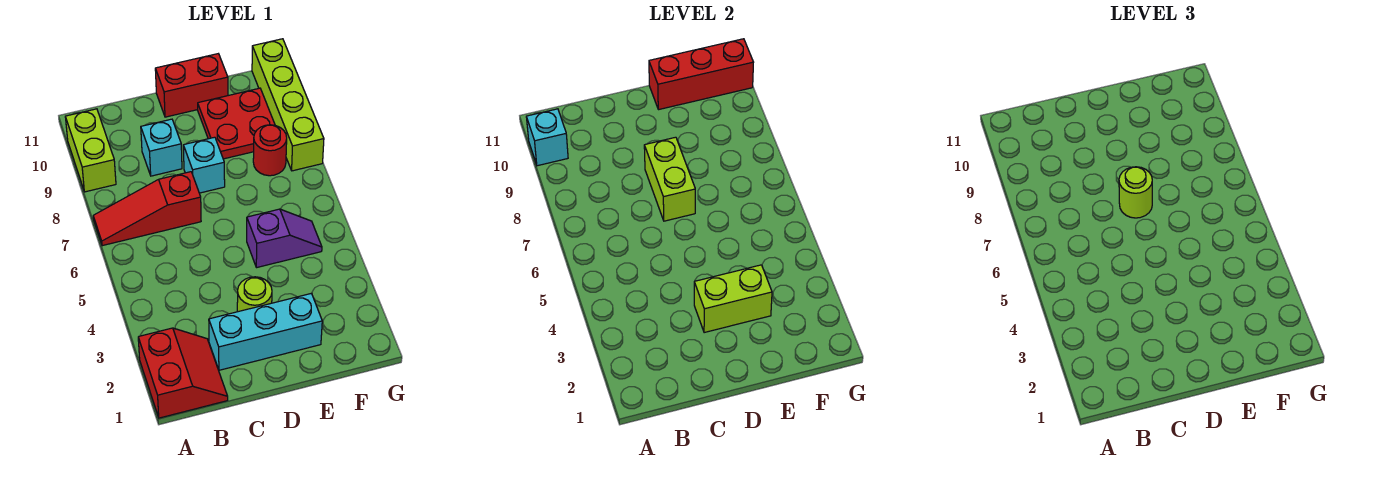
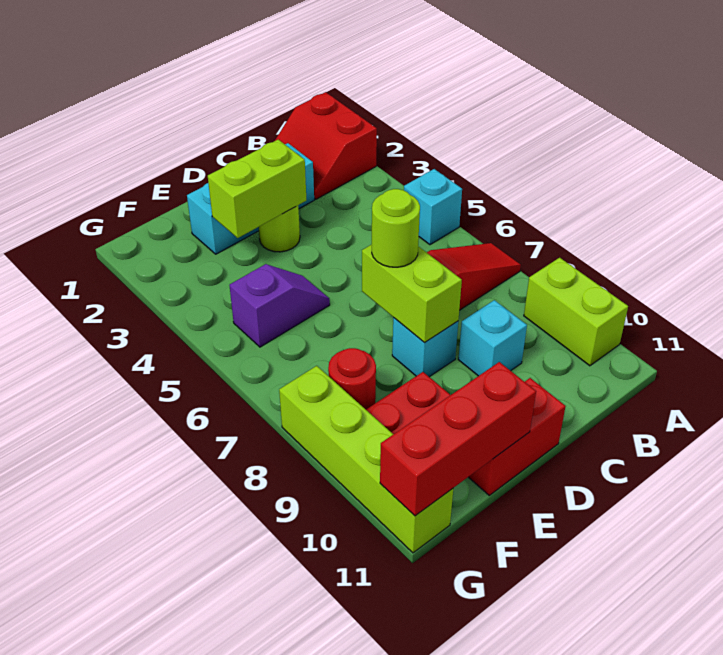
cyan 1x1 brick [526,109,568,166] -> cyan 1x1 brick moved to [404,169,462,245]
purple 1x2 slope [247,209,322,268] -> purple 1x2 slope turned to [229,264,330,347]

